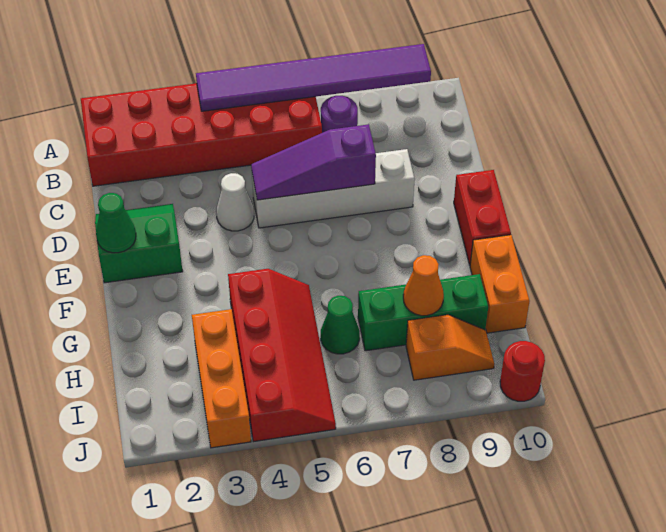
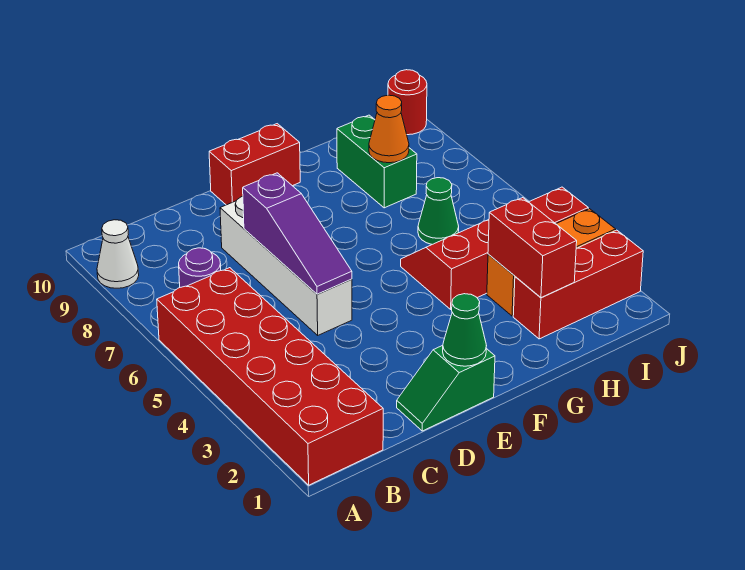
purple 1x6 tile [196,44,431,111] -> none
green 2x2 slope [95,204,183,283] -> green 1x2 slope [397,345,495,431]
white 1x1 cone [216,173,254,231] -> white 1x1 cone moved to [97,220,139,288]
orange 1x2 brick [470,235,530,333] -> none
none -> red 1x3 brick [513,230,643,339]
none -> red 1x2 brick [488,198,577,298]
green 1x3 brick [358,274,488,351] -> green 1x2 brick [337,115,417,208]
orange 1x2 slope [406,315,494,380] -> none

